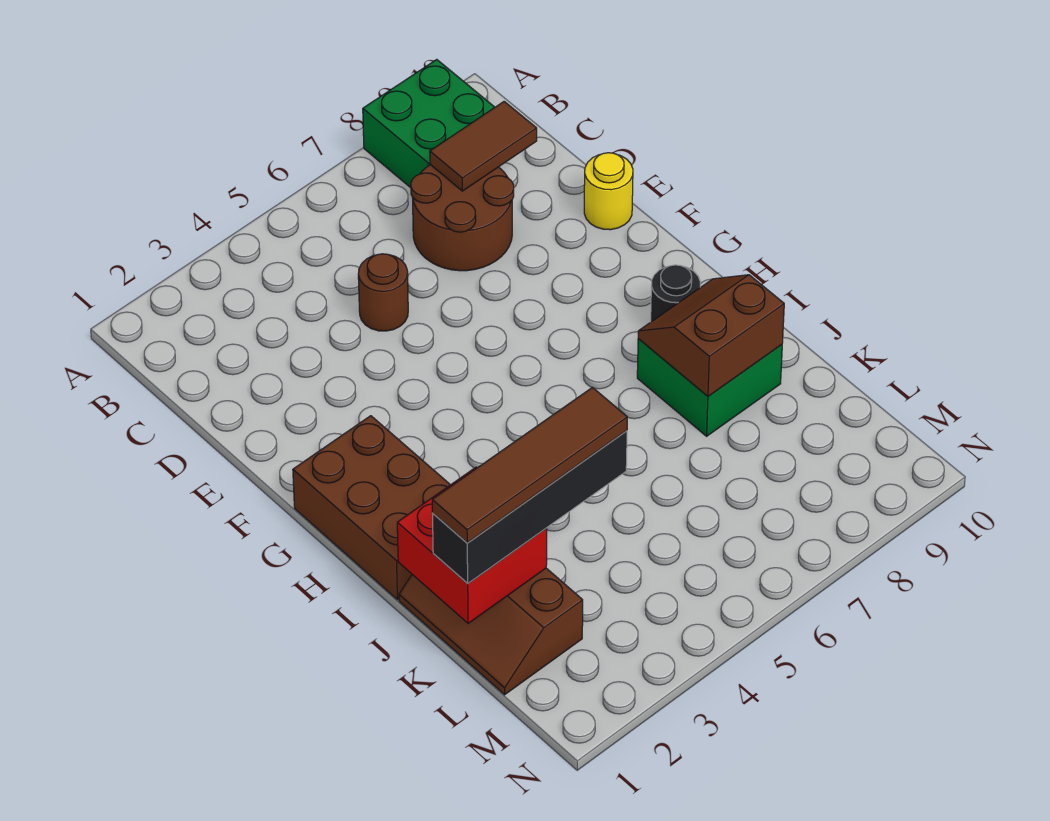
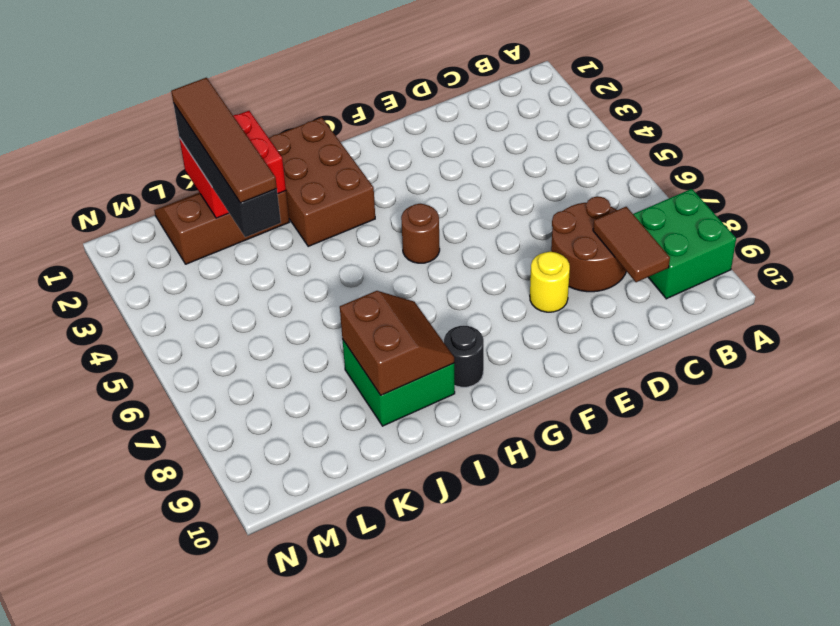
brown 1x1 round brick [358,254,408,331] -> brown 1x1 round brick moved to [401,204,440,263]
yellow 1x1 round brick [584,153,633,230] -> yellow 1x1 round brick moved to [530,252,570,312]
brown 2x3 brick [293,416,450,600] -> brown 2x3 brick turned to [269,117,375,246]

